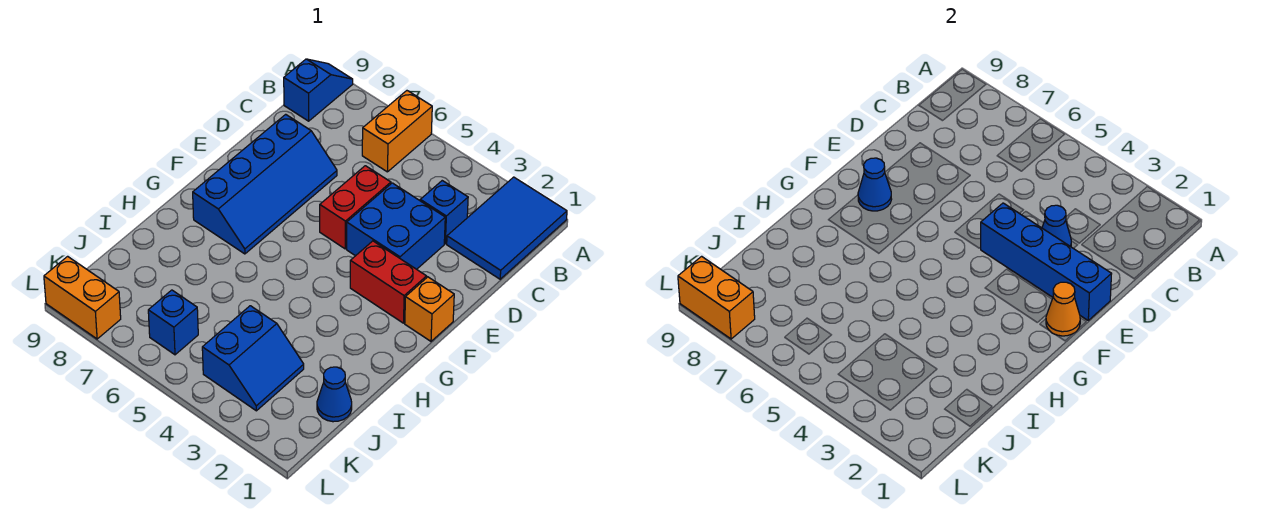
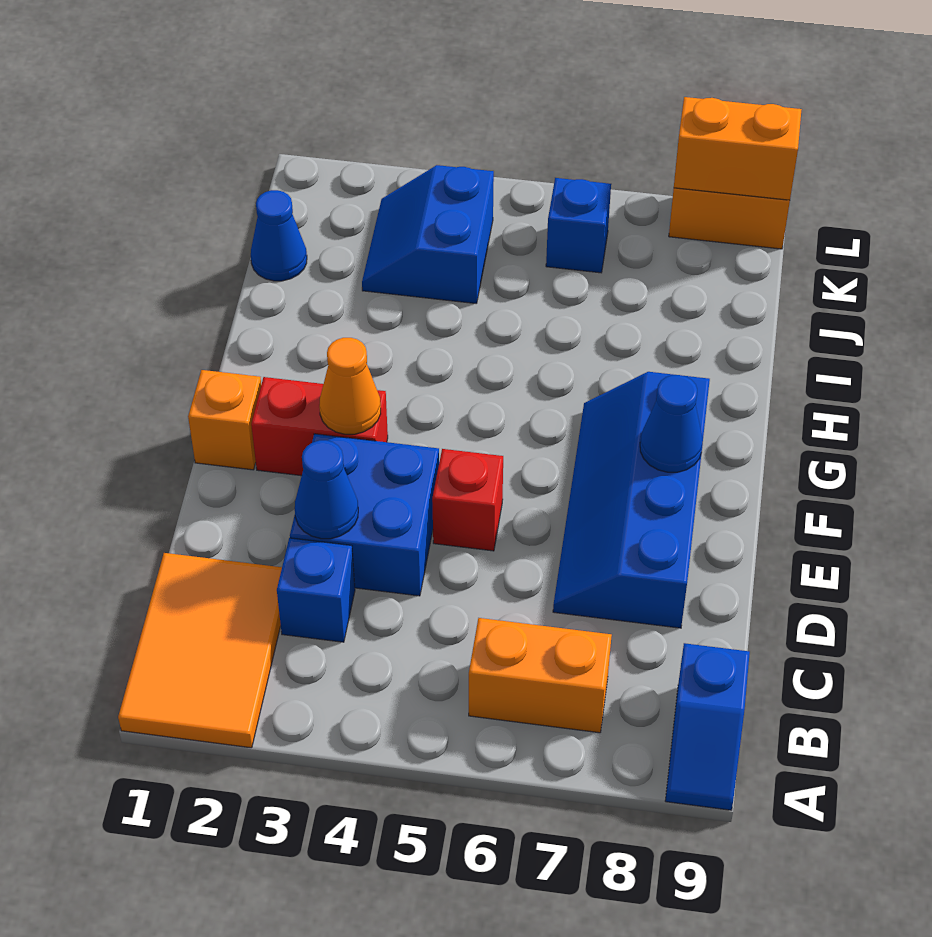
blue 2x3 tile [447,177,567,279] -> orange 2x3 tile [118,553,282,748]
orange 1x2 brick [362,91,432,172] -> orange 1x2 brick turned to [469,618,612,733]
red 1x2 brick [320,166,391,249] -> red 1x1 brick [432,449,503,551]
blue 1x4 brick [981,203,1111,320] -> none
orange 1x1 cone [1046,282,1080,336] -> orange 1x1 cone moved to [319,338,381,434]

